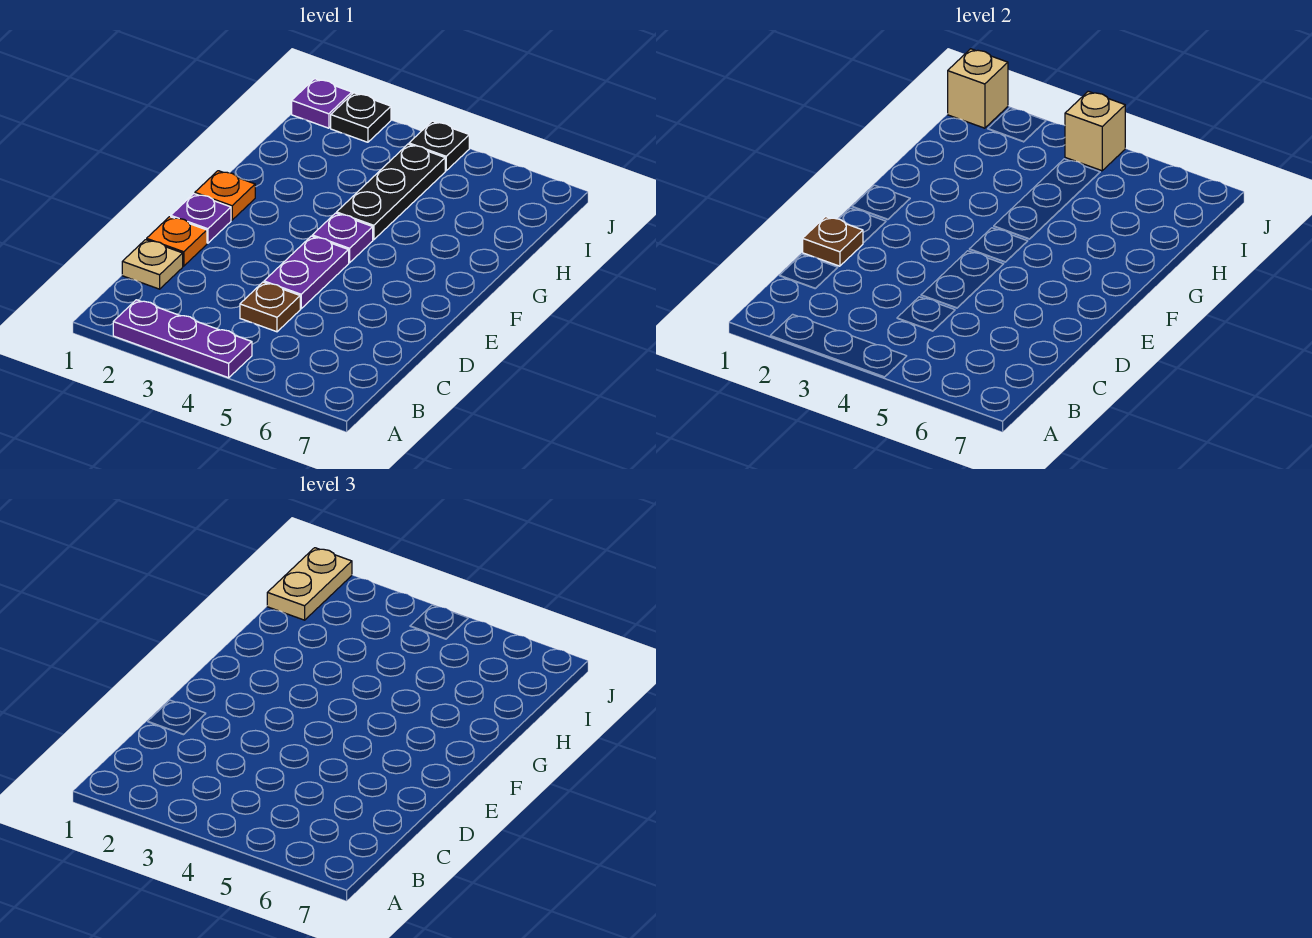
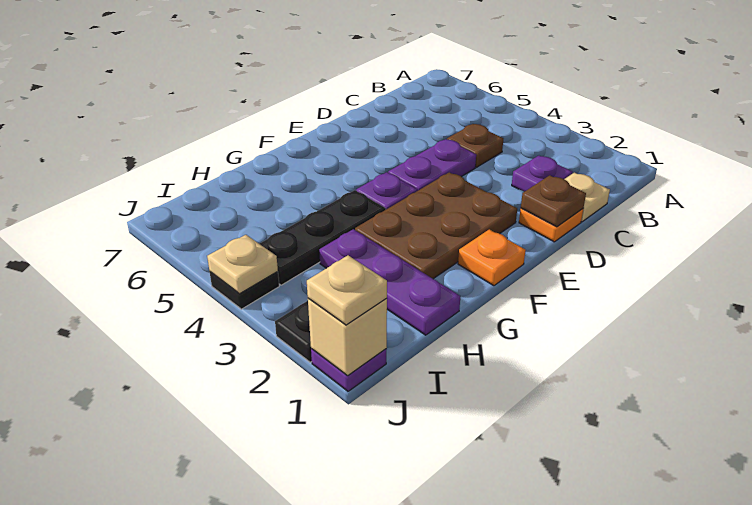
purple 1x3 plate [113,300,252,378] -> purple 1x3 plate moved to [319,229,460,335]
purple 1x1 plate [171,194,231,243] -> purple 1x1 plate moved to [512,156,572,192]
none -> brown 2x3 plate [355,172,517,279]
tan 1x2 plate [267,548,352,620] -> tan 1x1 plate [307,255,387,325]
tan 1x1 brick [1065,91,1125,171] -> tan 1x1 plate [207,235,278,294]

